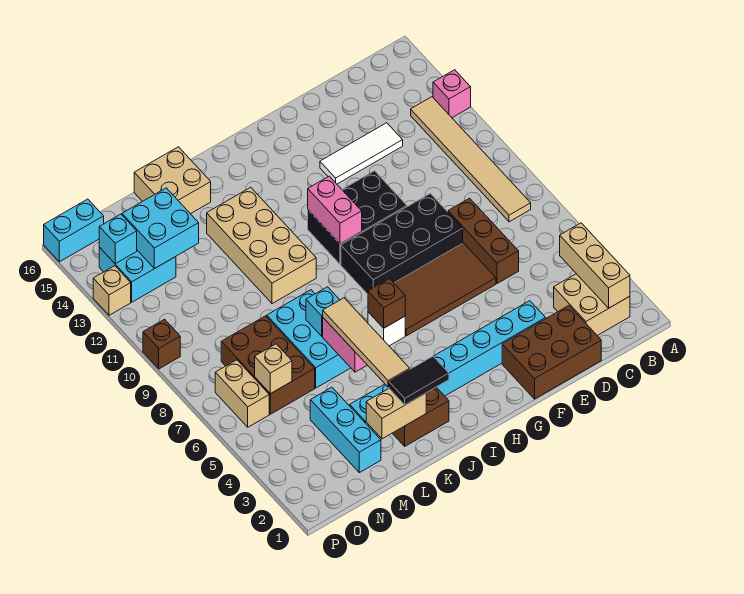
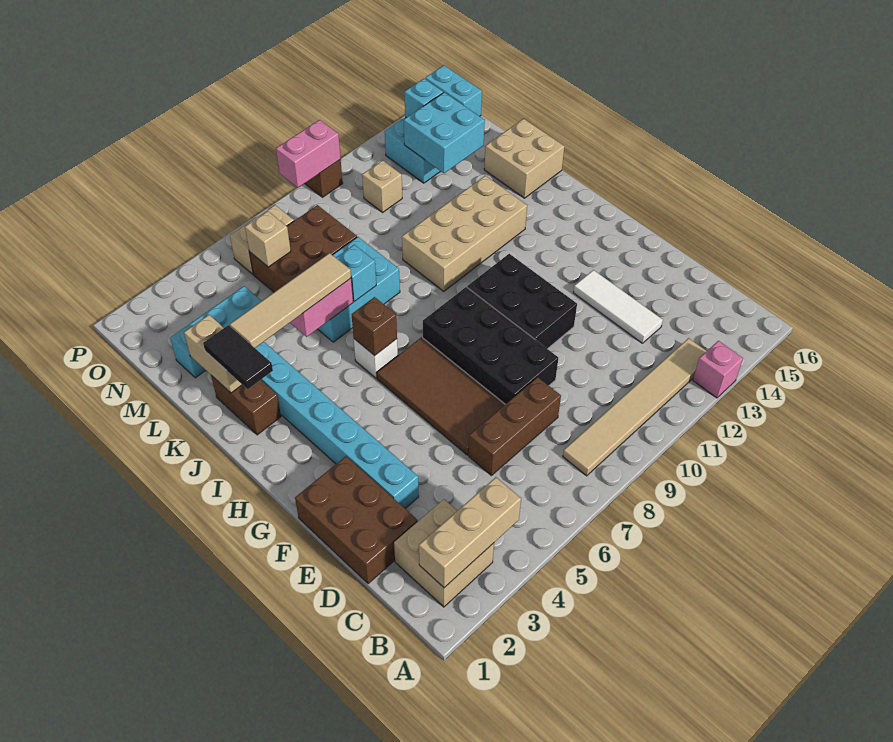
pink 1x2 brick [308,176,362,244] -> pink 1x2 brick moved to [276,120,341,188]
tan 1x1 brick [93,266,131,315] -> tan 1x1 brick moved to [362,160,402,212]

